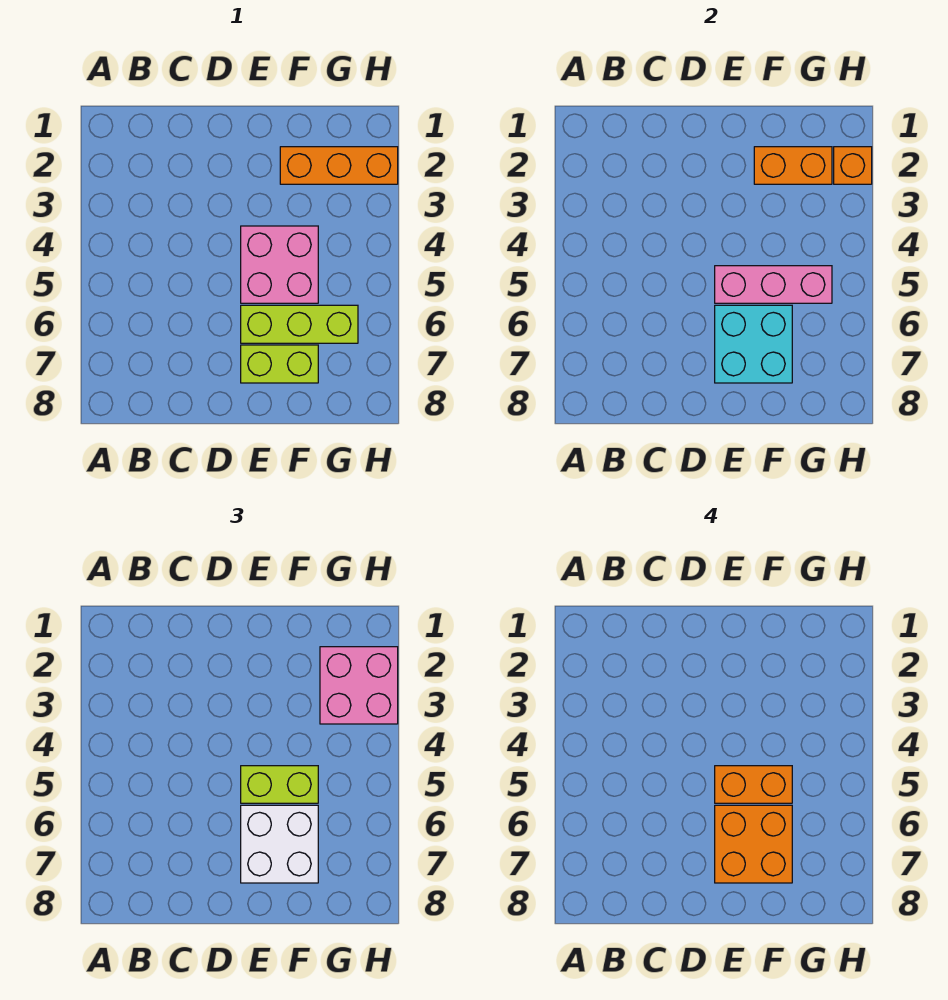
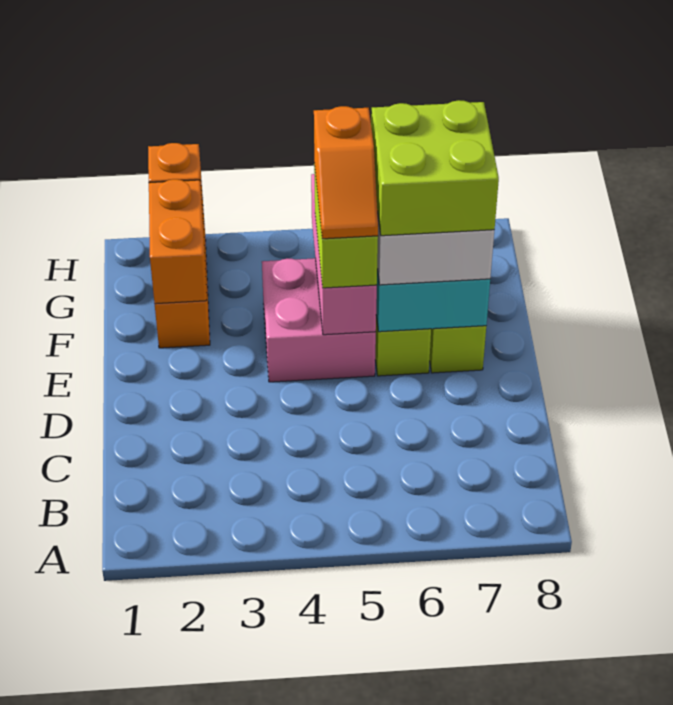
orange 1x2 brick [715,766,792,803] -> orange 1x2 slope [314,106,378,239]
orange 2x2 brick [715,805,792,883] -> lime 2x2 brick [371,100,499,236]
pink 2x2 brick [320,647,398,724] -> none

